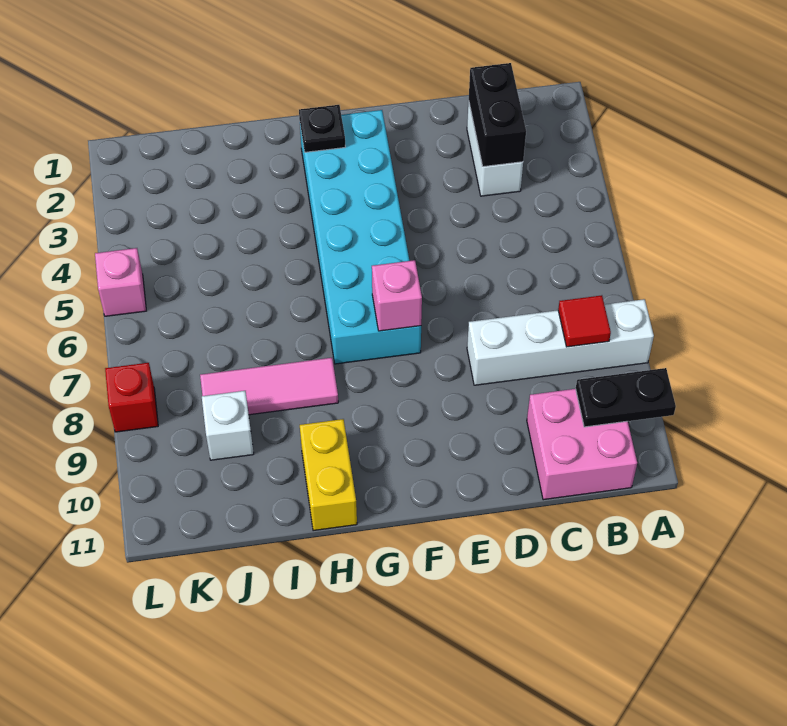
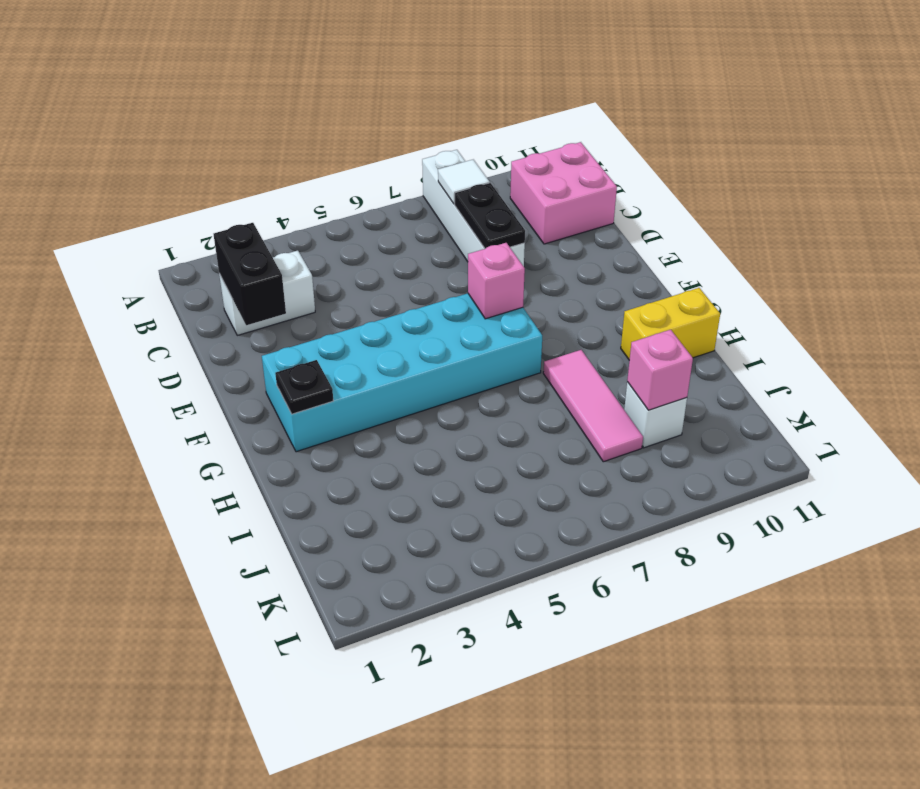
black 1x2 plate [575,368,676,427] -> black 1x2 plate moved to [455,183,525,249]
red 1x1 tile [558,295,611,347] -> white 1x1 tile [438,160,490,204]
black 1x2 brick [469,63,526,167] -> black 1x2 brick turned to [214,223,286,325]
pink 1x1 brick [95,248,146,316] -> pink 1x1 brick moved to [627,330,693,410]
red 1x1 brick [105,363,158,432] -> none

